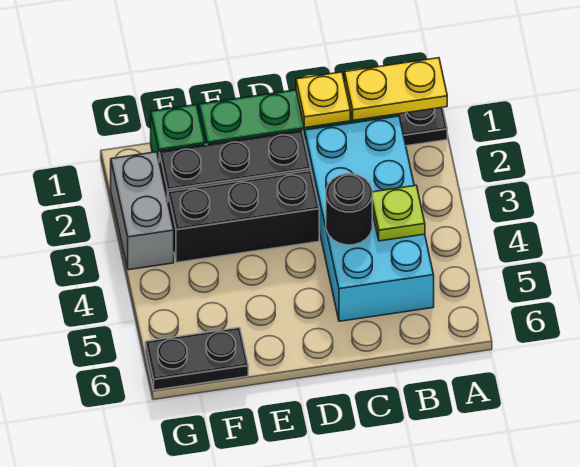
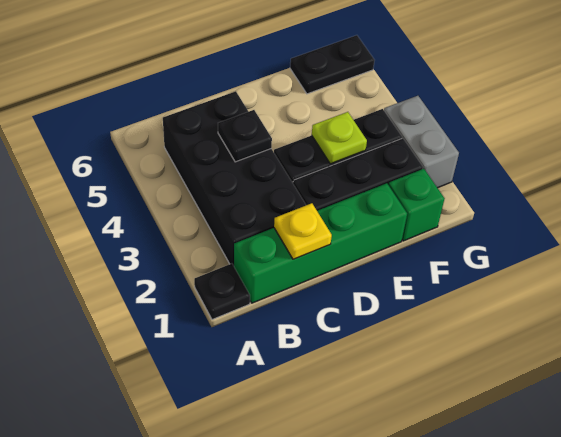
yellow 1x2 plate [345,58,447,121] -> none
cyan 2x4 brick [305,116,434,321] -> black 2x4 brick [163,91,306,266]
lime 1x1 plate [372,185,425,241] -> lime 1x1 plate moved to [312,112,367,164]
black 1x1 round brick [326,174,372,245] -> black 1x1 plate [218,110,272,162]

